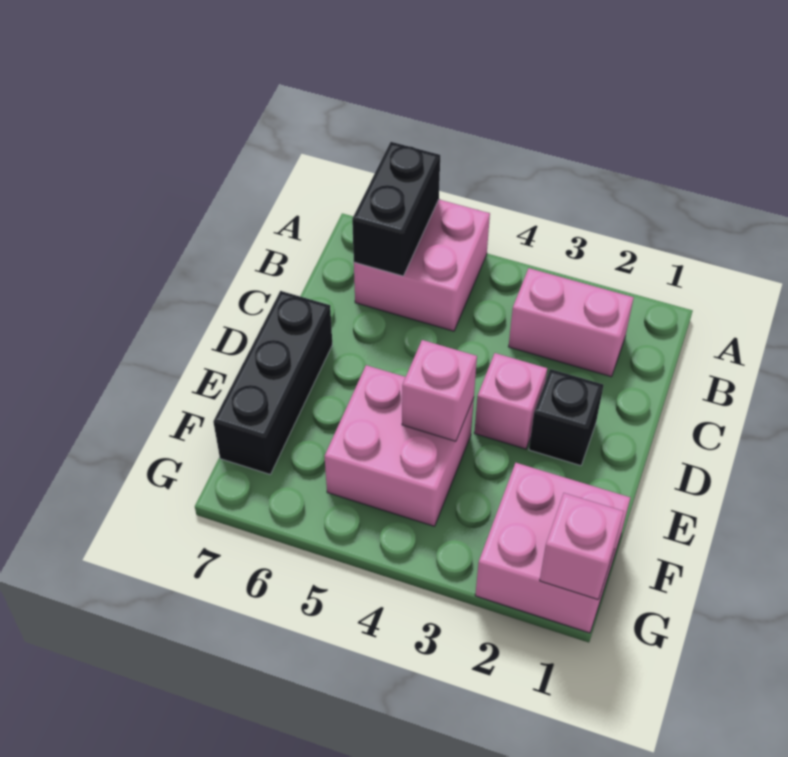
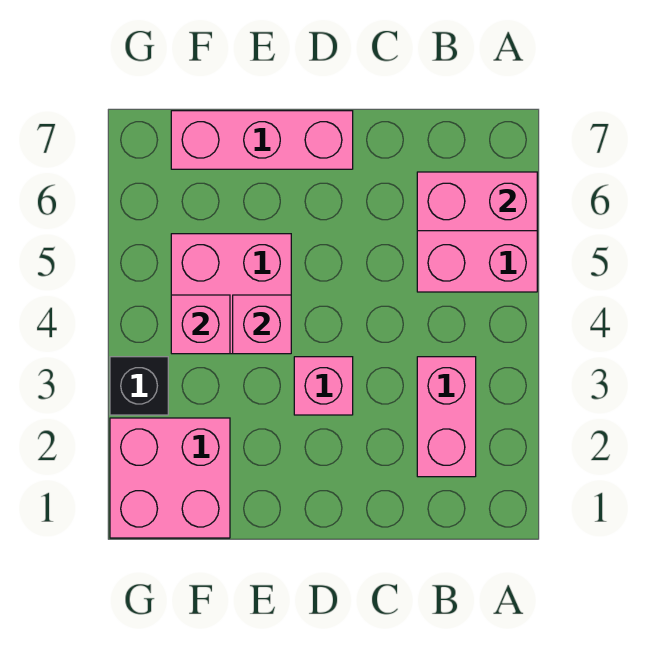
black 1x2 brick [352,142,440,276] -> pink 1x2 brick [417,172,537,231]
black 1x1 brick [529,369,604,466] -> black 1x1 brick moved to [110,357,168,415]
black 1x3 brick [213,291,332,474] -> pink 1x3 brick [171,111,353,169]
pink 1x1 brick [540,493,624,600] -> pink 1x1 brick moved to [171,295,230,354]

